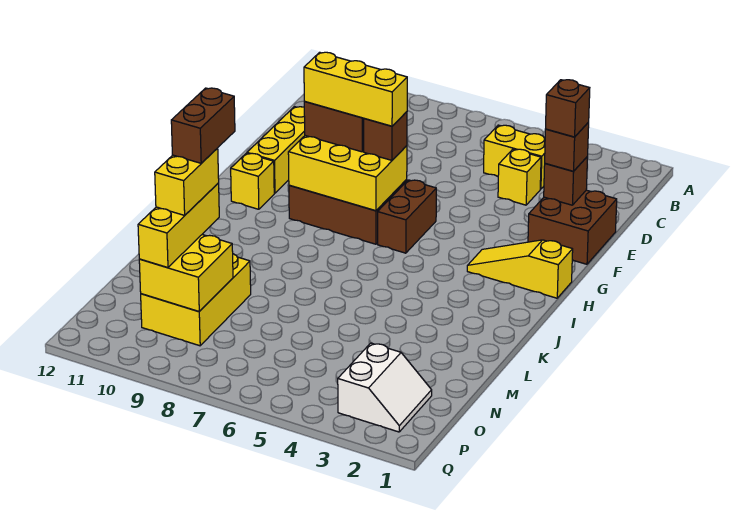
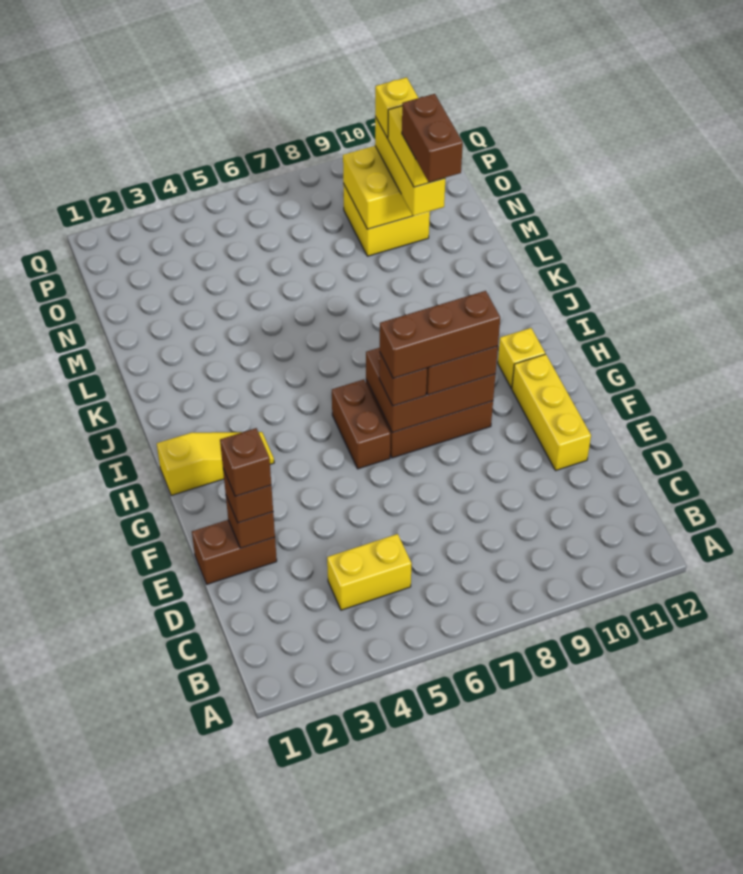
yellow 1x1 brick [498,149,541,205] -> yellow 1x1 brick moved to [375,77,418,138]
brown 2x2 brick [528,190,617,264] -> brown 1x2 brick [192,520,277,584]
yellow 2x3 brick [288,136,407,211] -> brown 2x3 brick [366,348,495,433]
yellow 1x3 brick [304,52,407,126] -> brown 1x3 brick [380,291,500,378]
yellow 2x3 brick [141,254,251,346] -> yellow 2x2 brick [343,184,430,256]
white 2x2 slope [338,343,432,432] -> none

